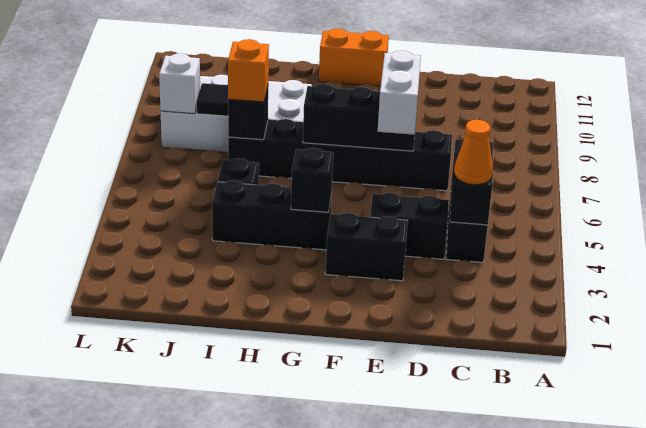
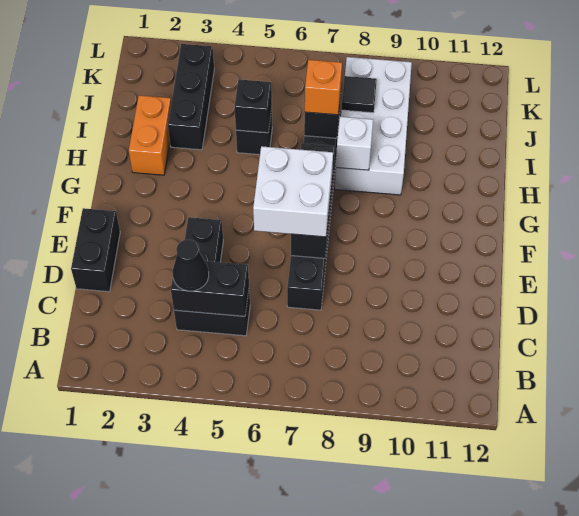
orange 1x1 cone [454,120,493,185] -> black 1x1 cone [173,240,209,291]
black 1x2 brick [325,213,408,281] -> black 1x2 brick moved to [71,208,120,292]
white 1x2 brick [378,51,421,135] -> white 2x2 brick [253,146,333,237]
orange 1x2 brick [319,28,389,86] -> orange 1x2 brick moved to [129,95,171,175]
black 1x3 brick [212,180,332,250] -> black 1x3 brick moved to [168,44,214,150]
black 1x1 brick [291,148,333,212] -> black 1x1 brick moved to [235,79,272,133]
white 1x1 brick [159,54,200,114] -> white 1x1 brick moved to [336,117,373,170]

